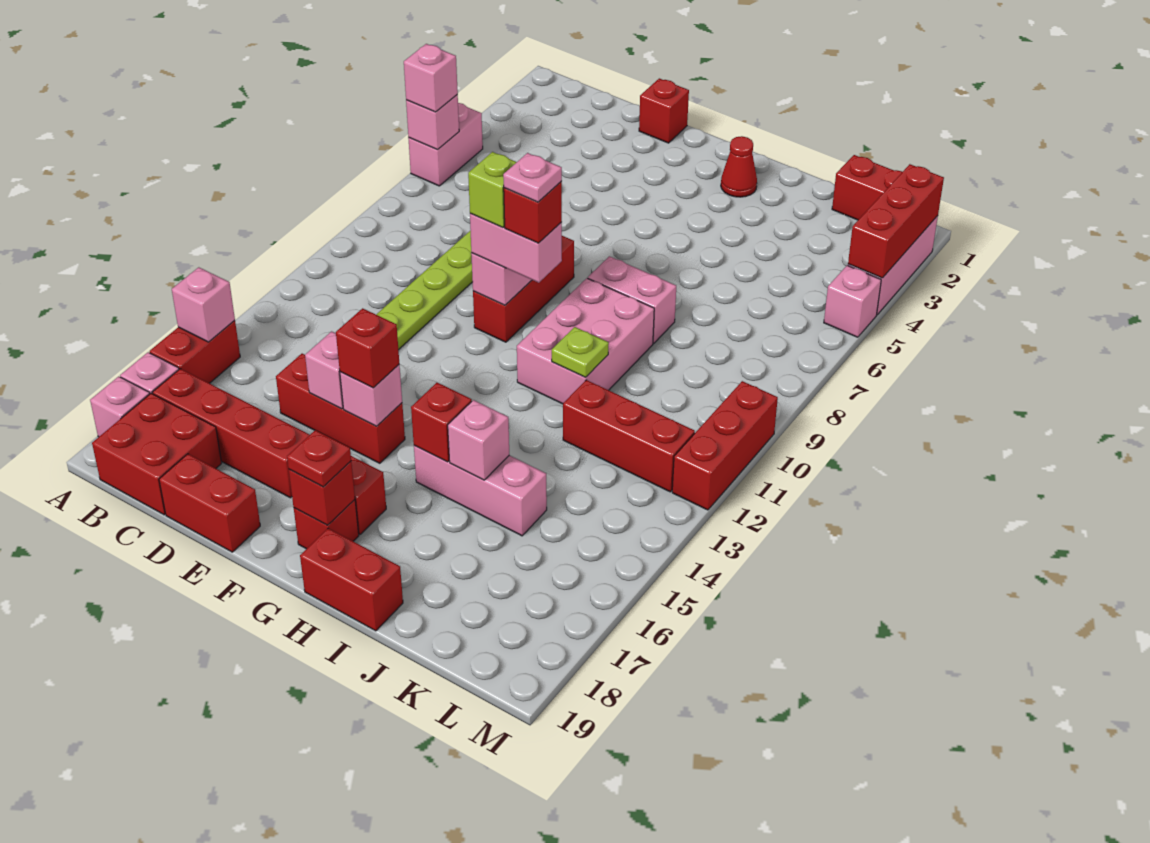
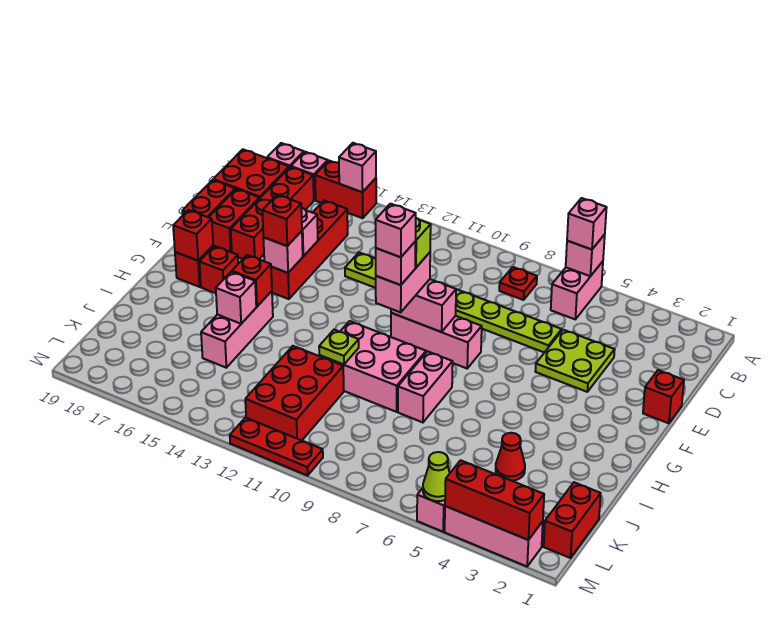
pink 1x2 brick [408,103,483,186] -> pink 1x2 brick turned to [551,261,603,319]
none -> lime 2x2 plate [535,330,615,392]
red 1x3 brick [276,354,405,463] -> red 1x4 brick [271,200,348,299]
red 1x3 brick [473,236,574,342] -> pink 1x3 brick [391,313,482,368]
red 1x1 brick [504,181,562,243] -> pink 1x1 brick [376,241,416,285]
pink 1x1 plate [503,153,562,202] -> pink 1x1 brick [375,204,416,257]
red 1x1 plate [287,430,351,487] -> red 1x1 plate moved to [499,267,537,300]
red 1x1 cone [721,136,757,197] -> red 1x1 cone moved to [496,433,525,481]
red 1x2 brick [300,528,403,631] -> red 1x2 brick moved to [209,189,259,252]
red 1x3 brick [563,380,695,492] -> red 2x3 brick [245,346,344,440]
none -> lime 1x1 cone [423,452,450,501]
red 1x3 brick [672,381,778,510] -> red 1x3 plate [230,418,323,476]

